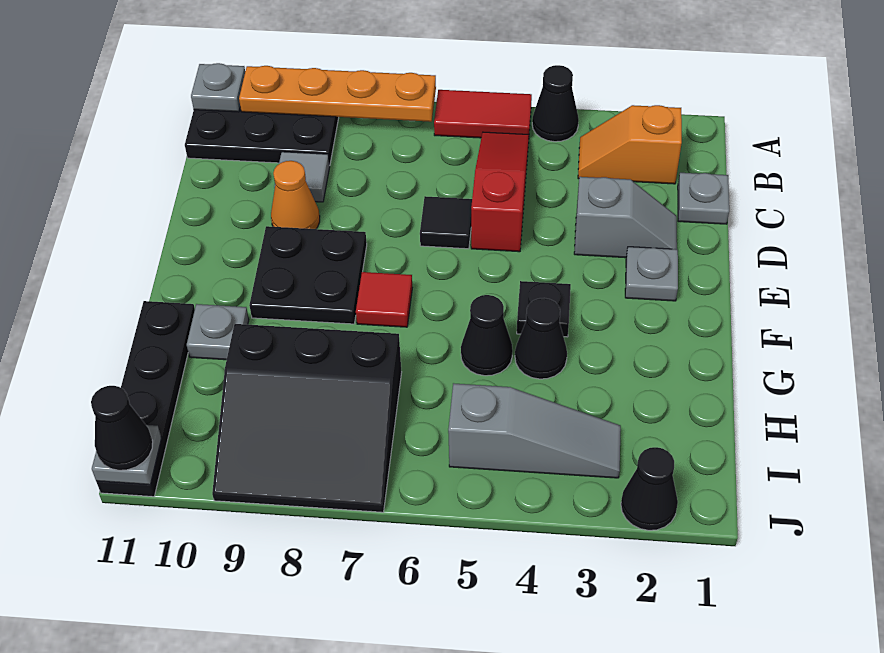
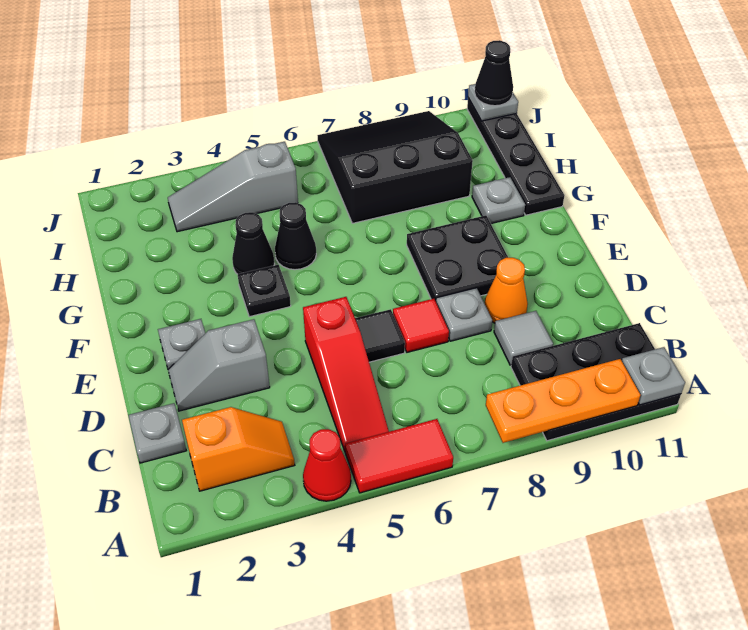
black 1x1 cone [532,65,579,142] -> red 1x1 cone [303,429,351,501]
orange 1x4 plate [239,66,436,122] -> orange 1x3 plate [486,359,640,443]
none -> grey 1x1 plate [436,288,492,341]
red 1x1 tile [356,272,412,327] -> red 1x1 tile moved to [393,299,449,352]
black 1x1 cone [621,447,678,530] -> none

